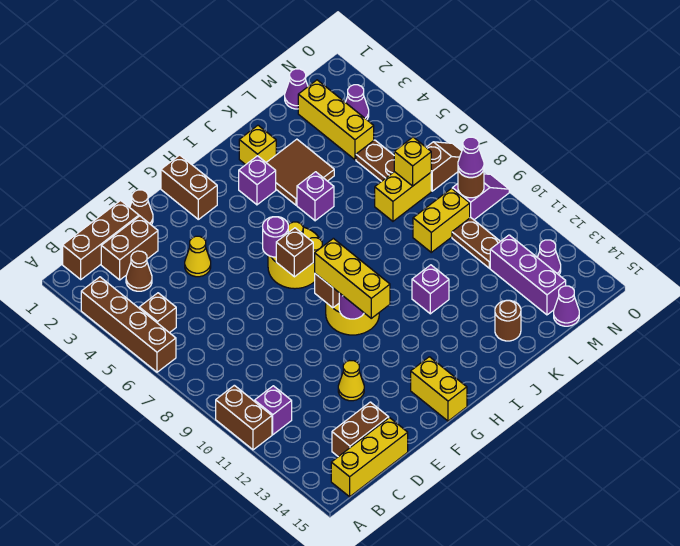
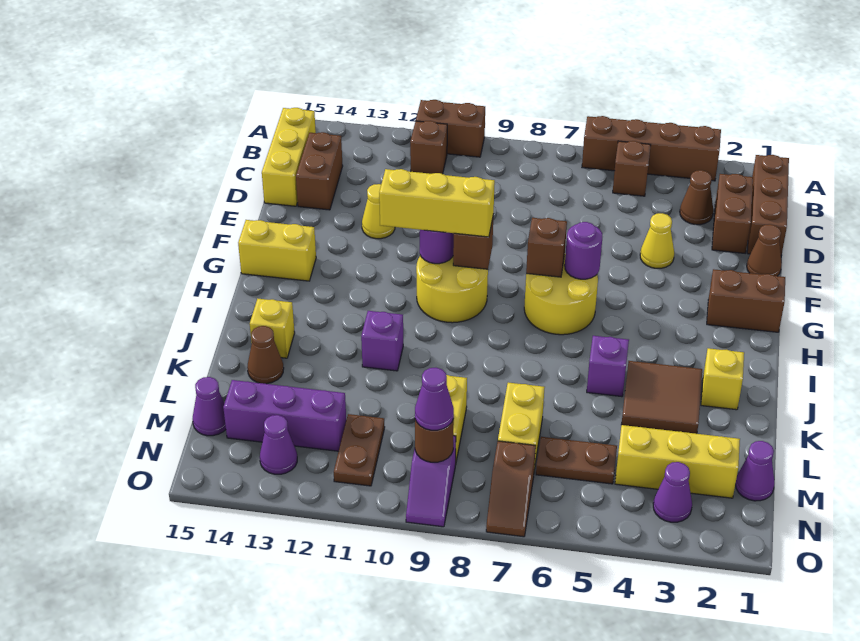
purple 1x1 brick [255,386,292,435] -> brown 1x1 brick [410,121,447,174]
purple 1x1 brick [239,156,276,205] -> none
brown 1x1 round brick [495,300,521,341] -> brown 1x1 cone [247,326,284,384]
yellow 1x1 brick [394,137,431,186] -> yellow 1x1 brick moved to [250,299,295,358]
brown 1x2 plate [452,218,500,268] -> brown 1x2 plate turned to [334,414,385,486]

